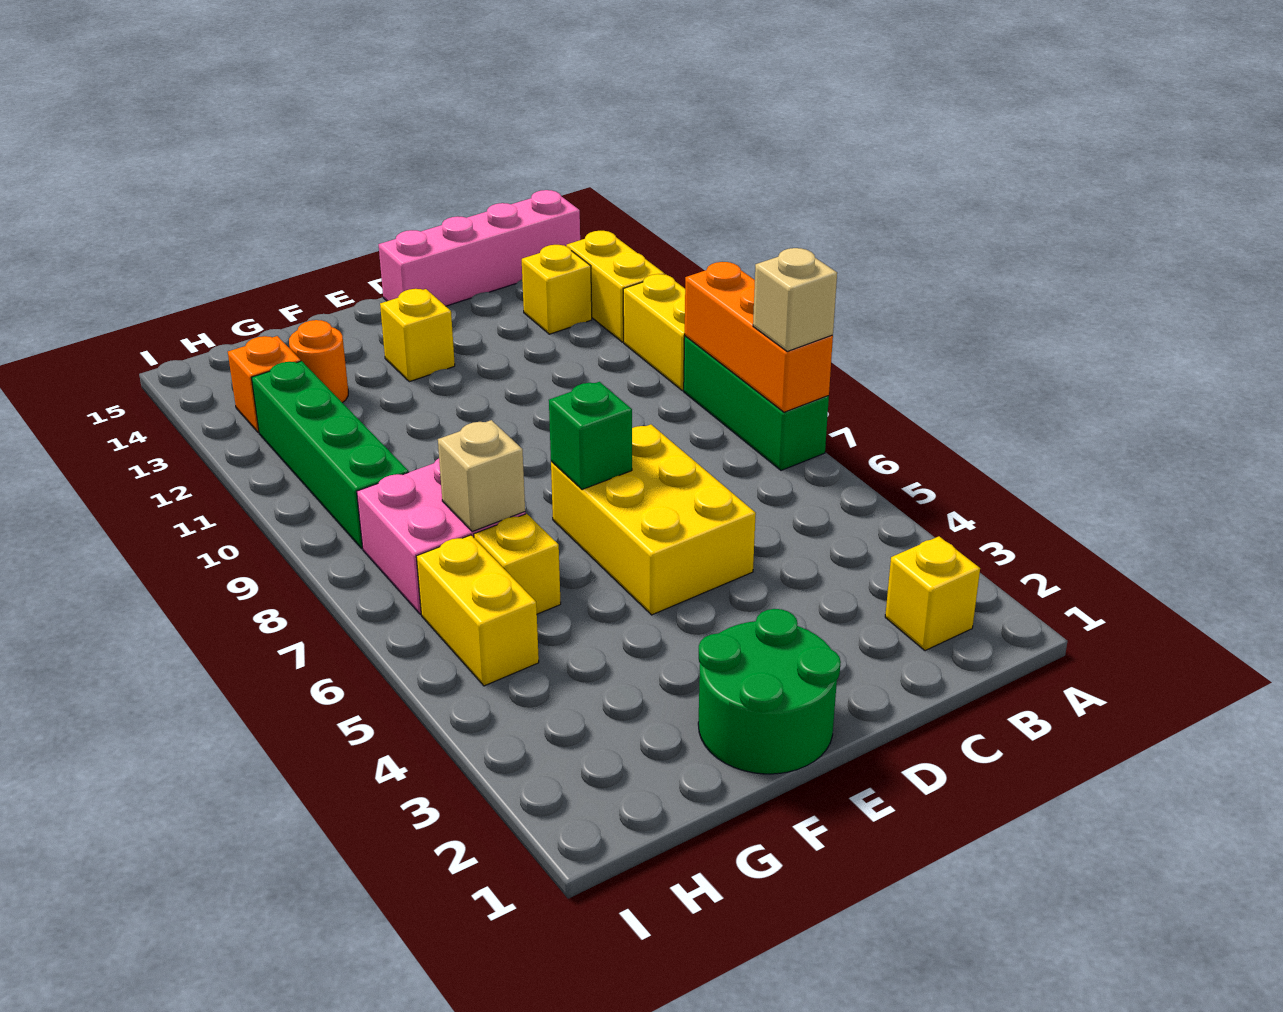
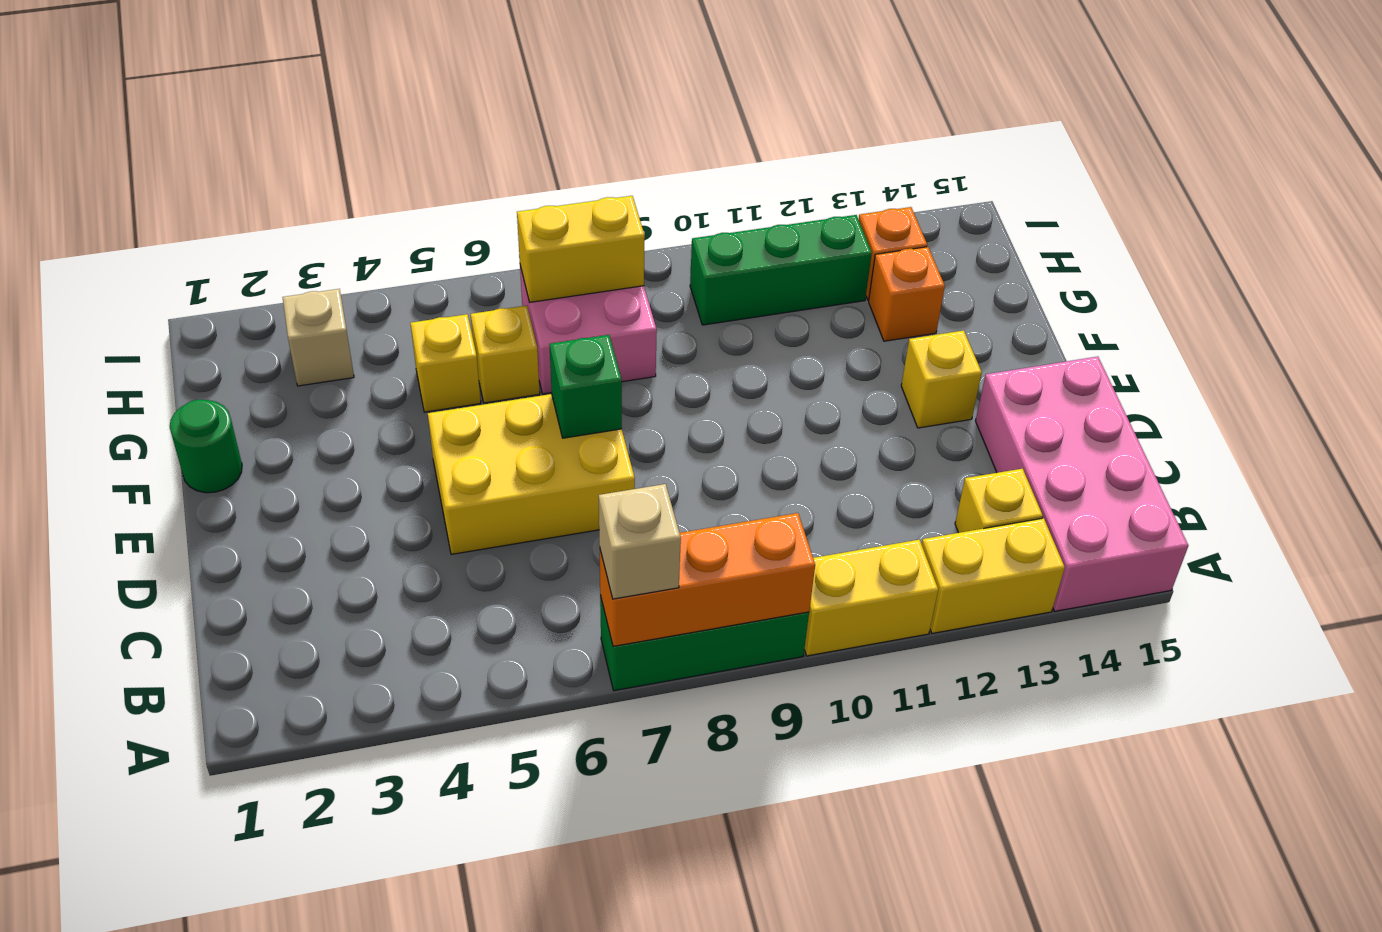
pink 1x4 brick [378,190,580,306] -> pink 2x4 brick [976,357,1188,611]
yellow 1x1 brick [885,536,980,651] -> yellow 1x1 brick moved to [410,314,481,412]
green 2x2 round brick [698,609,841,774] -> green 1x1 round brick [170,400,242,493]
tan 1x1 brick [438,420,525,532] -> tan 1x1 brick moved to [282,289,354,386]
orange 1x1 round brick [289,320,348,403] -> orange 1x1 brick [869,247,945,341]
yellow 1x2 brick [416,535,539,686] -> yellow 1x2 brick moved to [517,196,645,303]
green 1x4 brick [252,361,408,548] -> green 1x3 brick [690,215,872,325]

